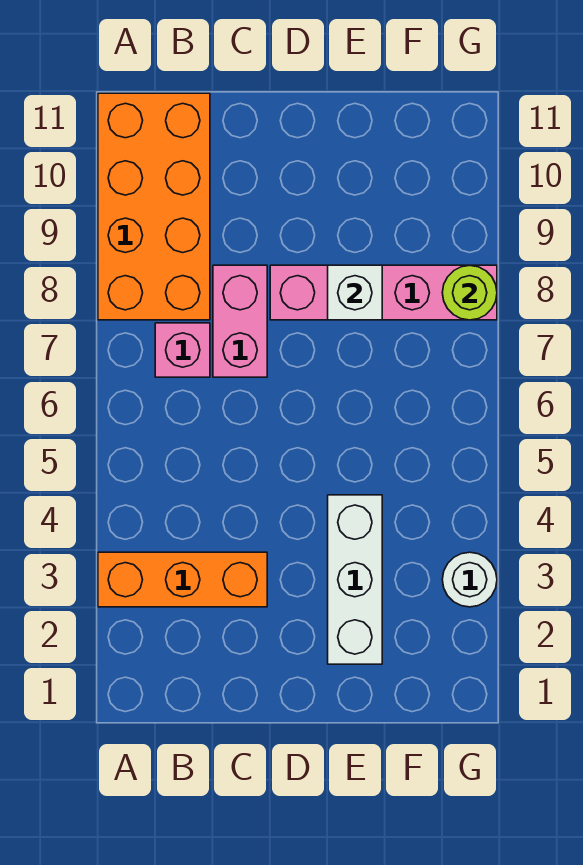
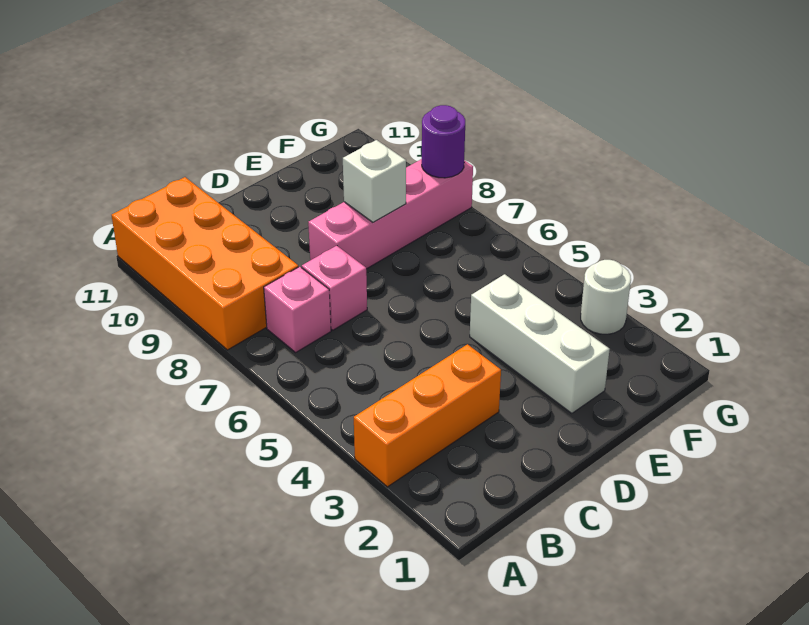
pink 1x2 brick [213,265,267,377] -> pink 1x1 brick [302,246,367,330]
lime 1x1 round brick [442,265,497,320] -> purple 1x1 round brick [422,105,465,178]

